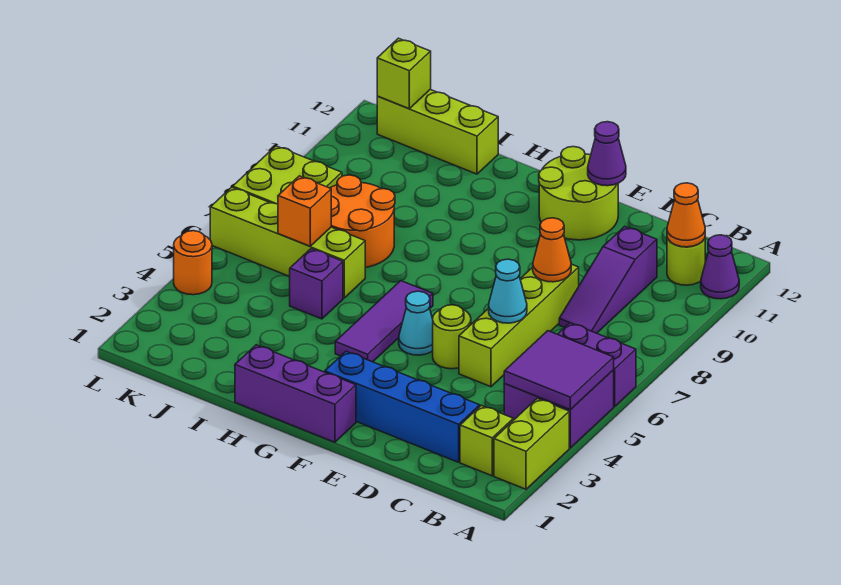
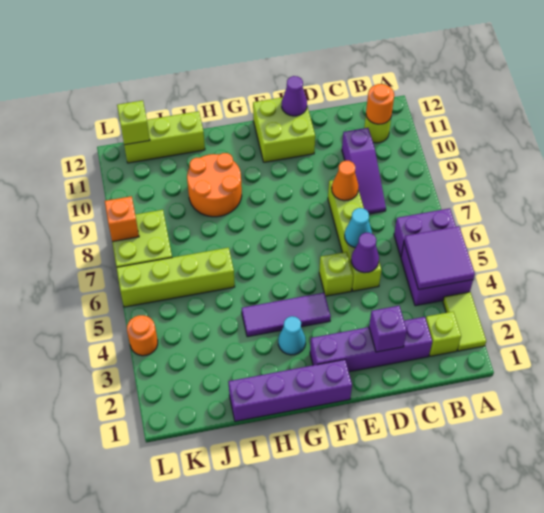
lime 1x2 brick [494,398,569,489] -> lime 1x2 tile [443,292,486,351]
purple 1x1 cone [701,235,739,299] -> purple 1x1 cone moved to [351,233,379,273]
orange 1x1 cone [667,183,705,247] -> orange 1x1 round brick [366,84,394,124]
blue 1x4 brick [325,351,480,462] -> purple 1x4 brick [310,317,432,372]
lime 1x1 round brick [433,305,471,369] -> lime 1x1 brick [319,252,353,296]
lime 2x2 round brick [539,147,618,240] -> lime 2x2 brick [253,97,315,162]
purple 1x3 brick [235,345,356,442] -> purple 1x4 brick [229,359,352,421]
cyan 1x1 cone [399,291,433,355] -> cyan 1x1 cone moved to [278,316,306,355]
purple 1x3 tile [335,281,433,362] -> purple 1x3 tile turned to [242,293,331,337]
purple 1x1 brick [290,249,343,319] -> purple 1x1 brick moved to [369,306,407,352]
orange 2x2 round brick [330,175,395,268] -> orange 2x2 round brick moved to [187,153,242,217]
orange 1x1 brick [278,176,331,246] -> orange 1x1 brick moved to [105,196,139,242]

